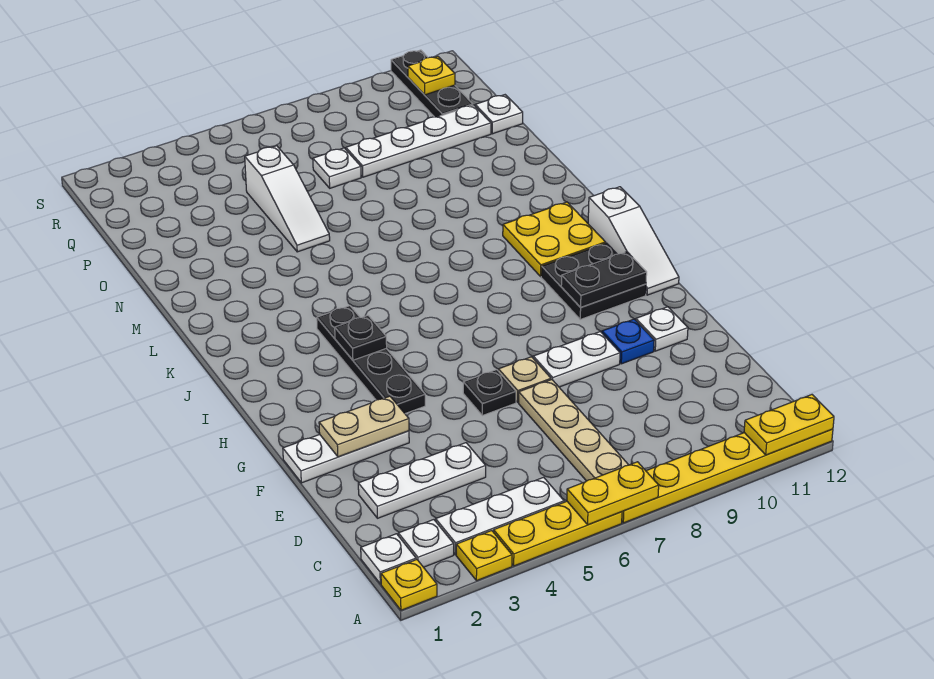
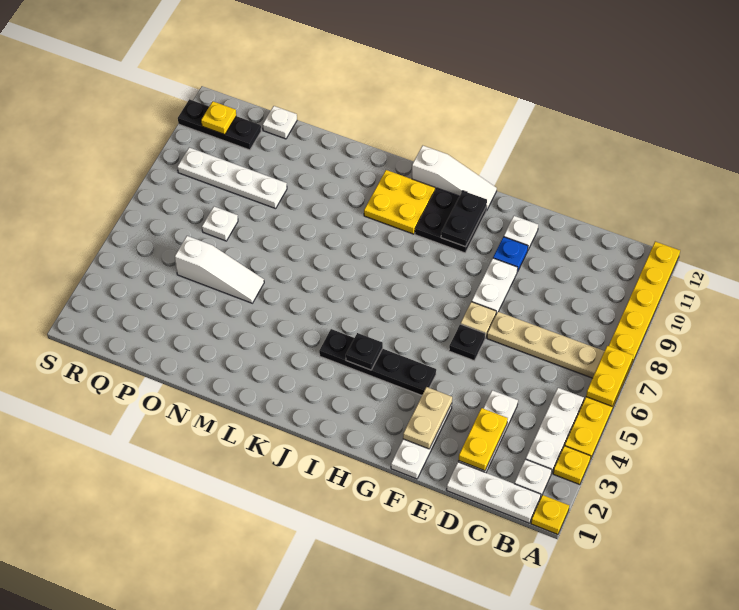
yellow 1x2 plate [744,395,834,455] -> yellow 1x2 plate moved to [458,408,508,471]
white 1x1 plate [361,534,416,584] -> white 1x3 plate [446,462,541,523]
white 1x4 plate [346,105,491,177] -> white 1x4 plate turned to [177,148,287,209]

